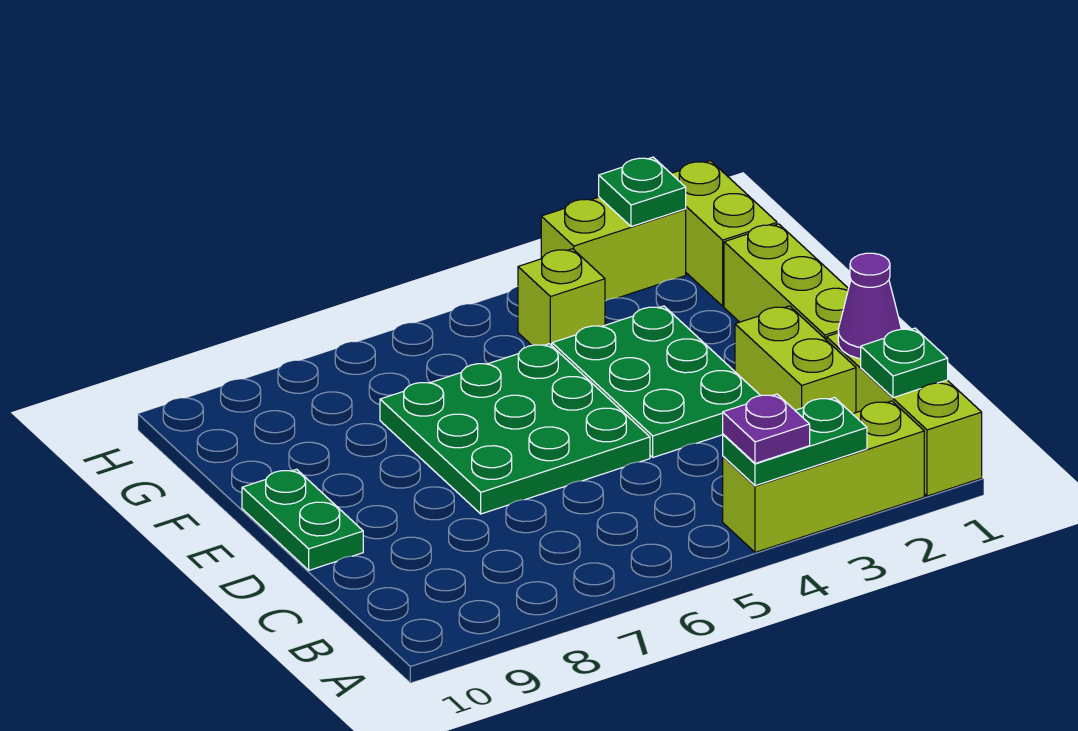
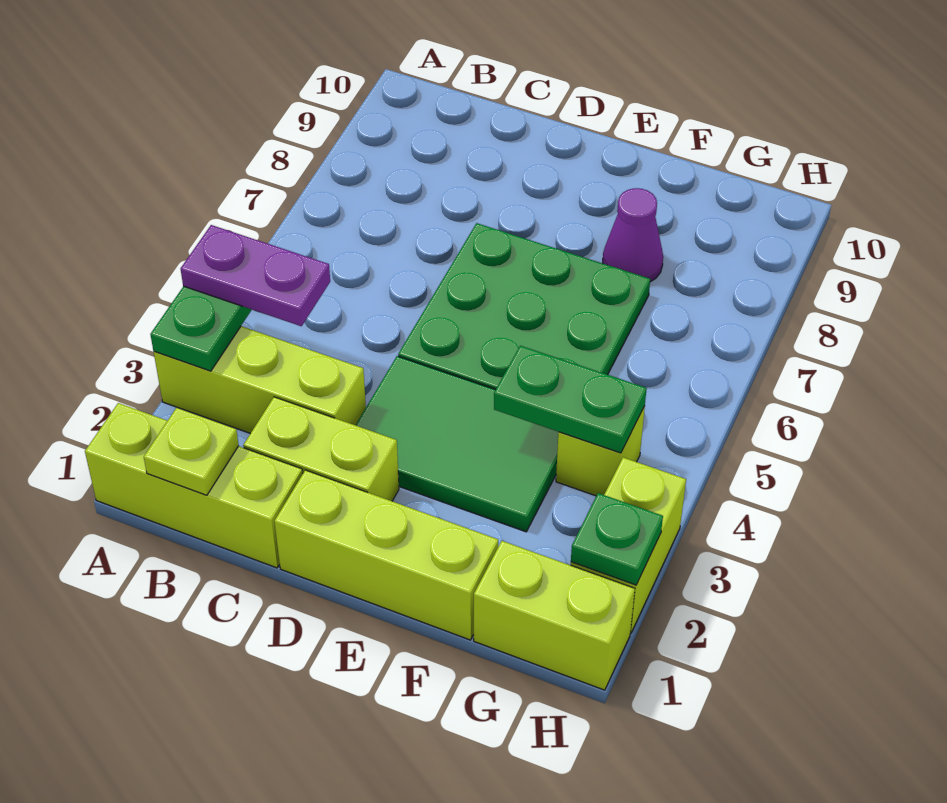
lime 1x3 brick [723,401,924,552] -> lime 1x3 brick turned to [154,326,366,433]
purple 1x1 plate [723,394,810,463] -> purple 1x2 plate [181,225,330,326]
green 1x1 plate [861,328,948,398] -> lime 1x1 plate [144,408,239,495]
purple 1x1 cone [838,253,901,359] -> purple 1x1 cone moved to [603,188,663,282]
green 2x3 plate [552,306,761,457] -> green 2x3 tile [356,356,558,532]
green 1x2 plate [242,469,363,570] -> green 1x2 plate moved to [494,346,647,453]

